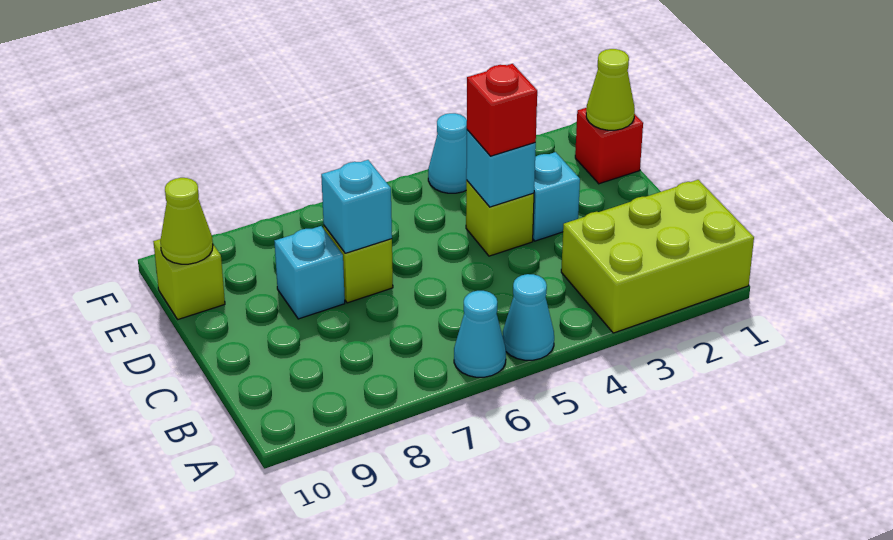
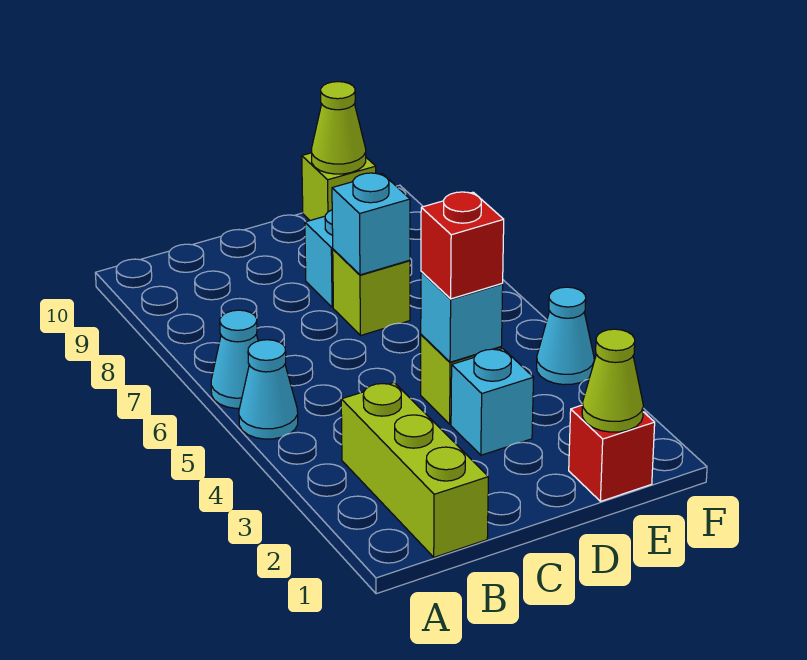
lime 2x3 brick [561,180,754,333] -> lime 1x3 brick [341,383,488,557]

